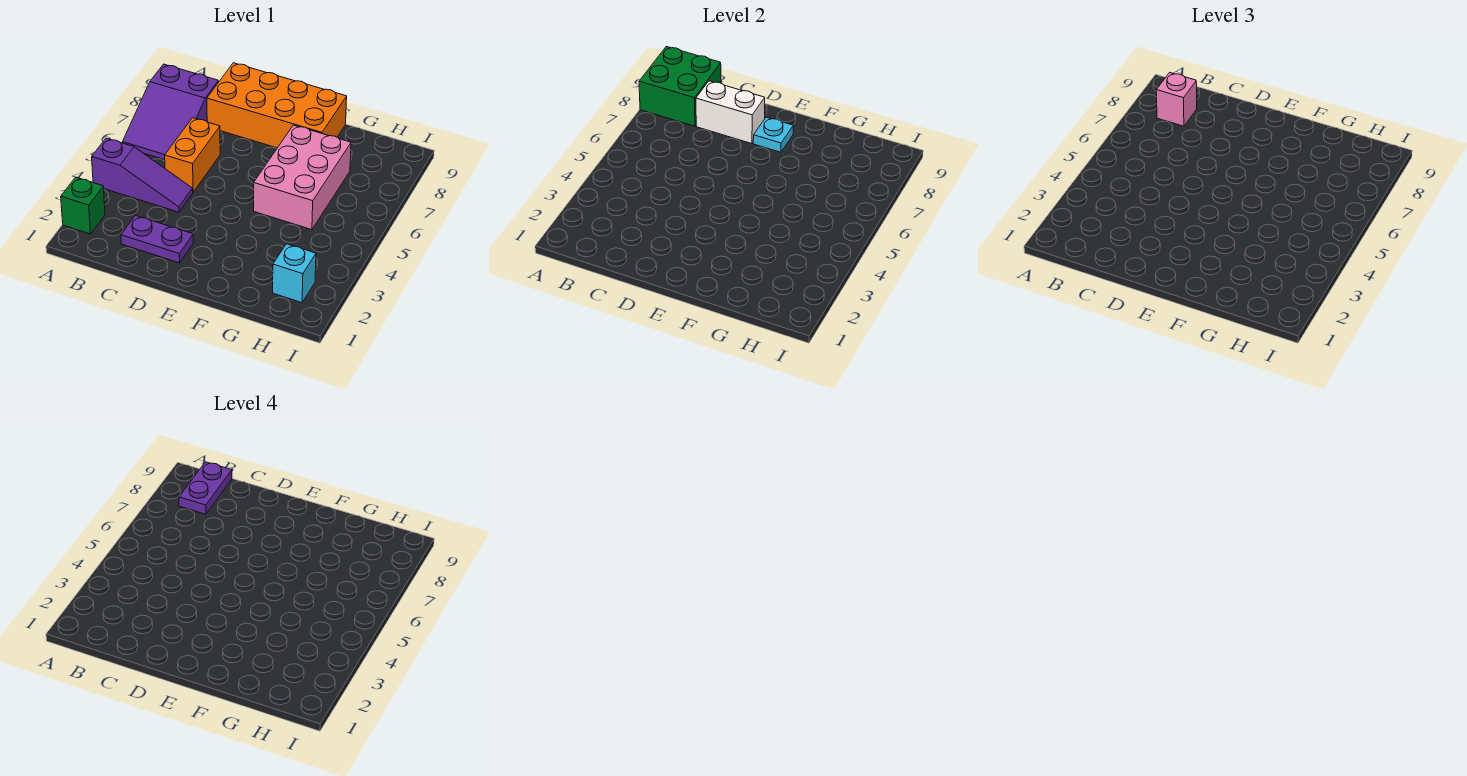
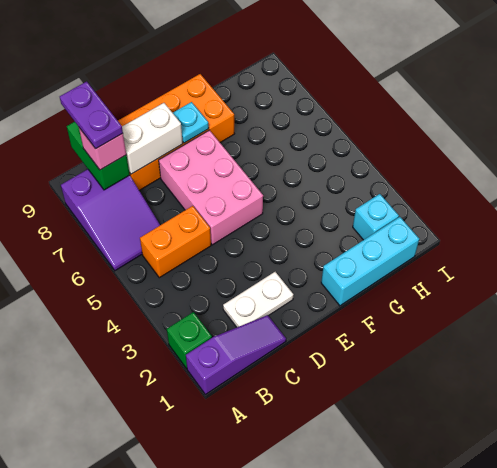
purple 1x3 slope [92,138,193,212] -> purple 1x3 slope moved to [186,315,286,394]
green 2x2 brick [639,47,721,126] -> green 1x2 brick [67,122,130,190]
purple 1x2 plate [121,215,193,263] -> white 1x2 plate [223,272,293,327]
orange 1x2 brick [165,118,220,192] -> orange 1x2 brick turned to [140,206,211,278]
none -> cyan 1x3 brick [321,217,419,306]
pink 2x3 brick [254,125,351,230] -> pink 2x3 brick moved to [159,130,263,245]

